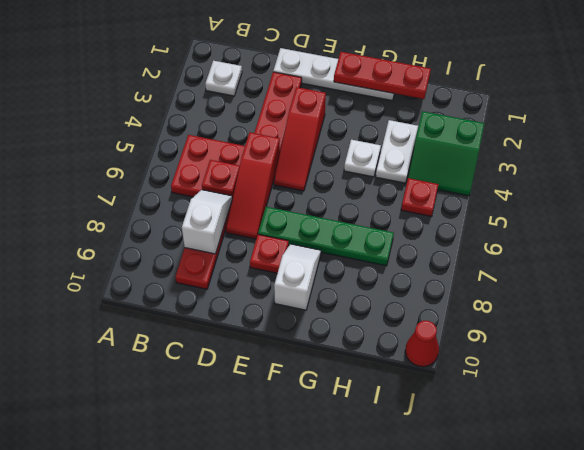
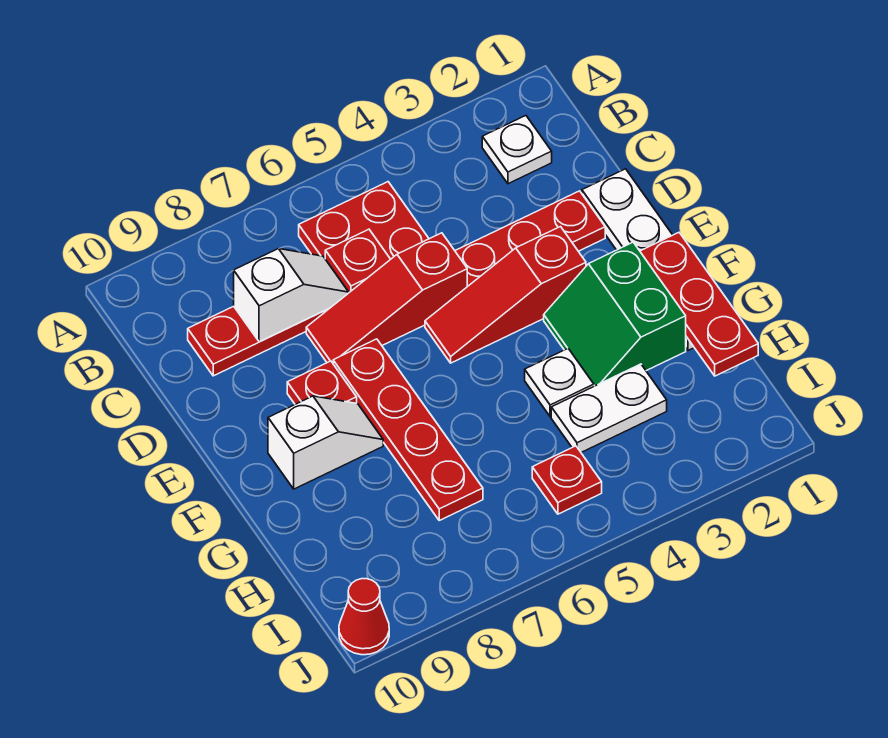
green 1x4 plate [258,207,394,266] -> red 1x4 plate [333,339,483,520]
green 2x2 slope [408,111,485,196] -> green 2x2 slope moved to [544,242,686,386]

